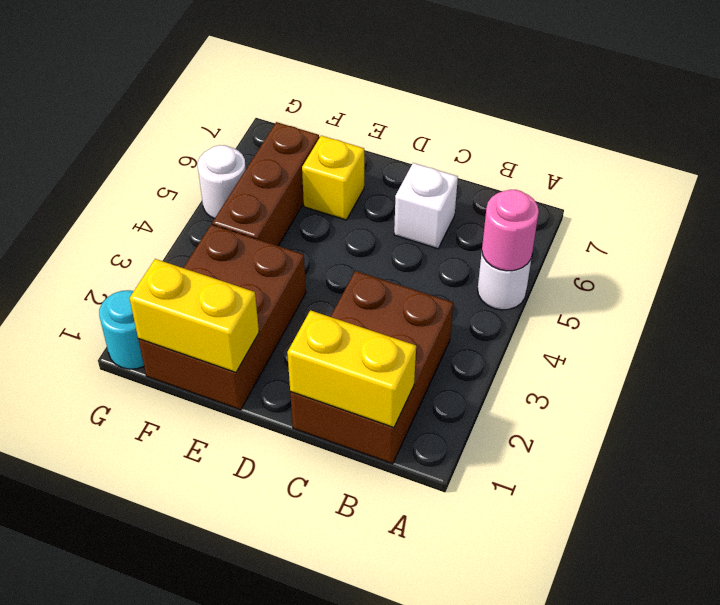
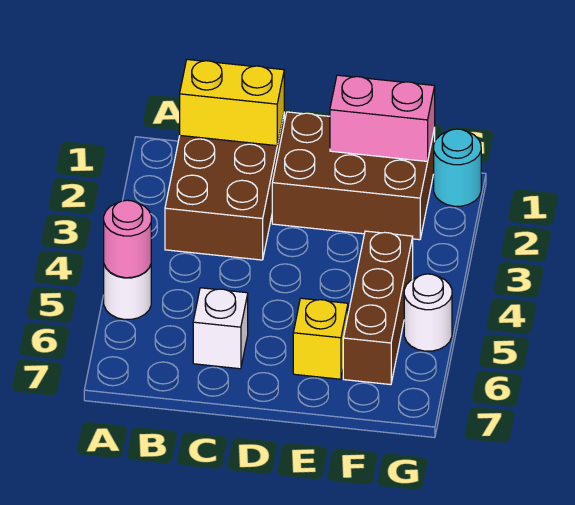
brown 2x3 brick [138,225,306,410] -> brown 2x3 brick turned to [272,112,435,240]
yellow 1x2 brick [129,259,259,373] -> pink 1x2 brick [330,75,435,162]

